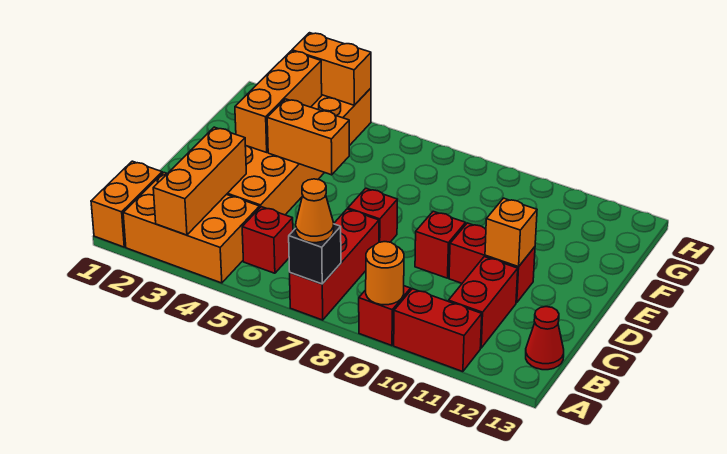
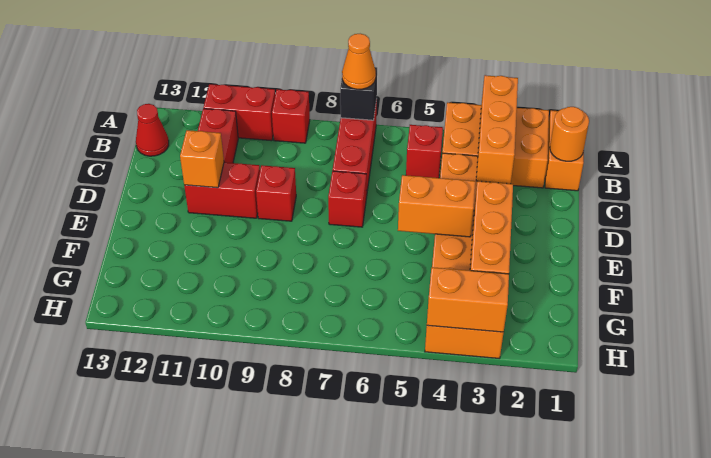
orange 1x1 round brick [366,242,404,305] -> orange 1x1 round brick moved to [550,107,589,161]

